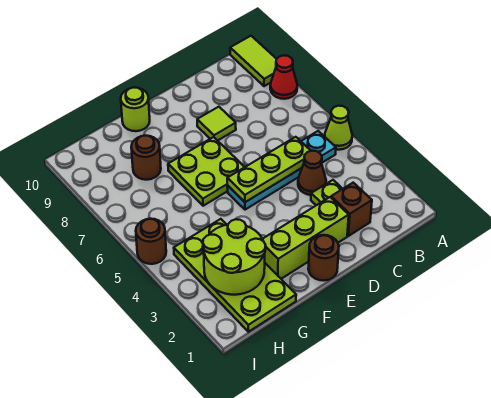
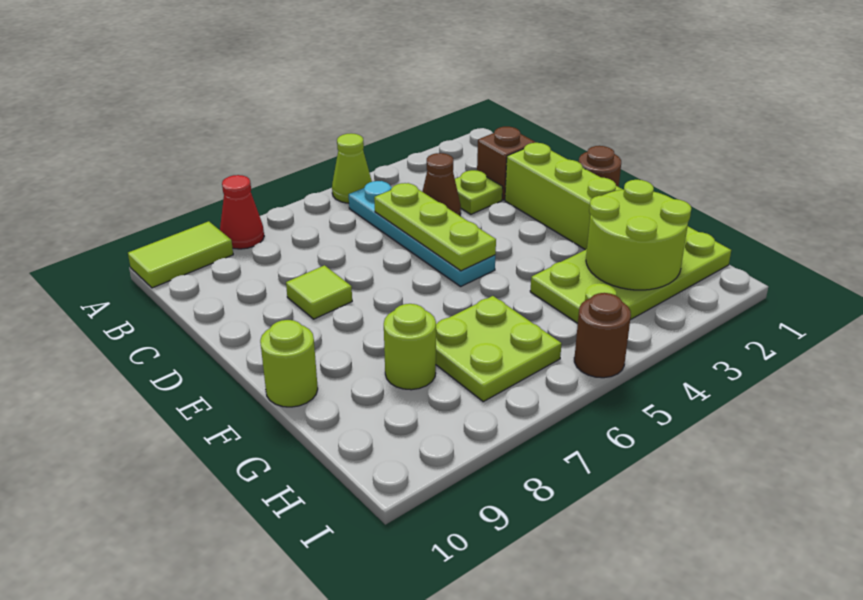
lime 2x2 plate [168,137,244,206] -> lime 2x2 plate moved to [436,296,562,402]
brown 1x1 round brick [131,135,161,180] -> lime 1x1 round brick [384,304,436,390]

